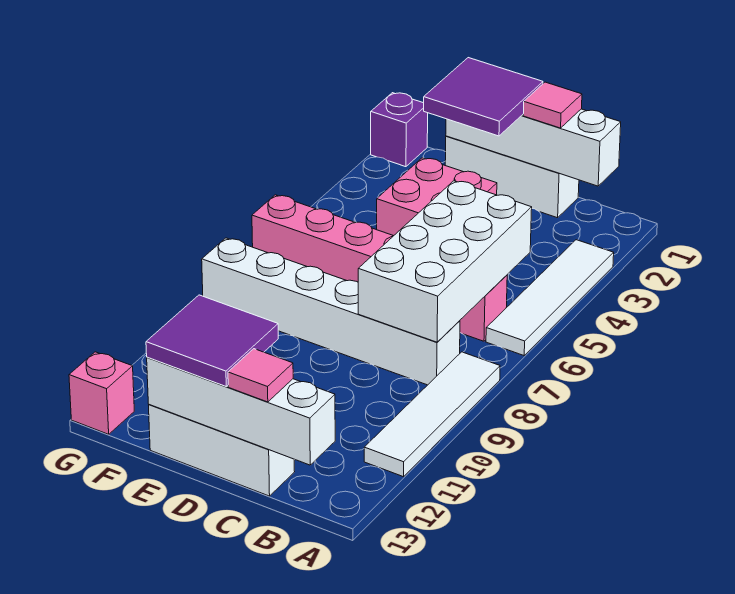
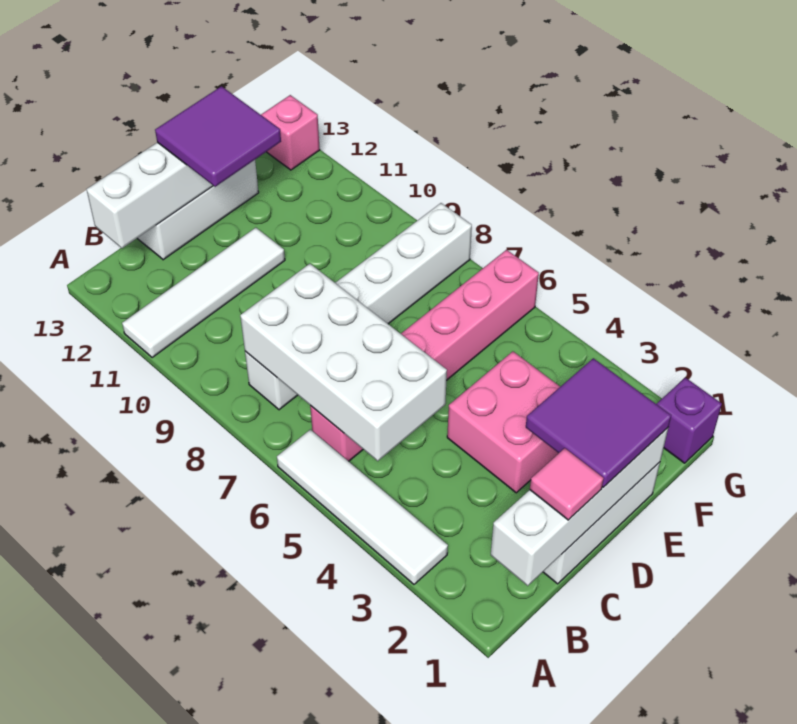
white 1x4 tile [364,352,500,477] -> white 1x4 tile turned to [122,228,285,358]
pink 1x1 tile [228,349,293,402] -> none

